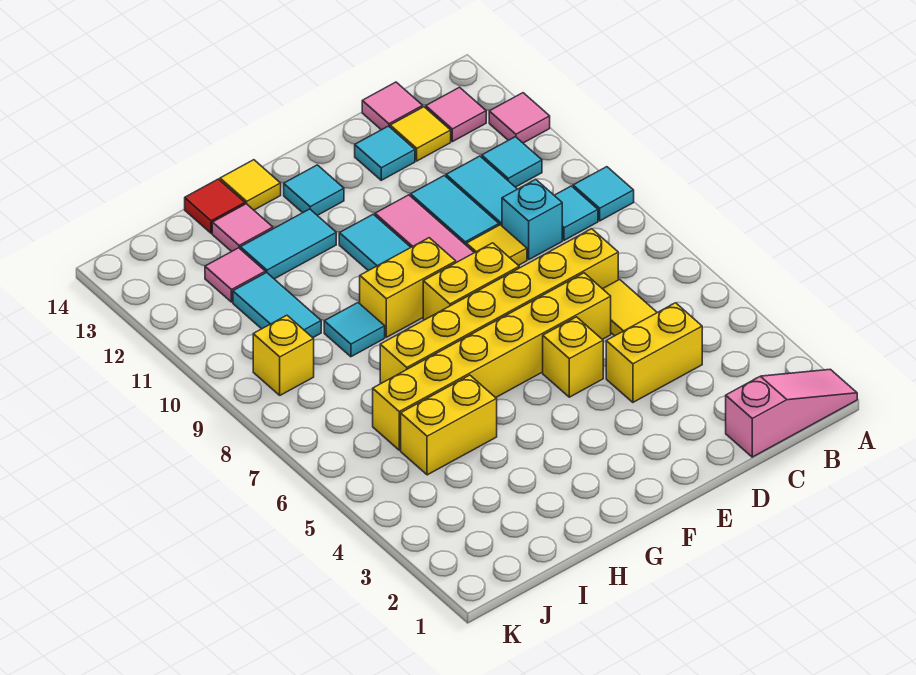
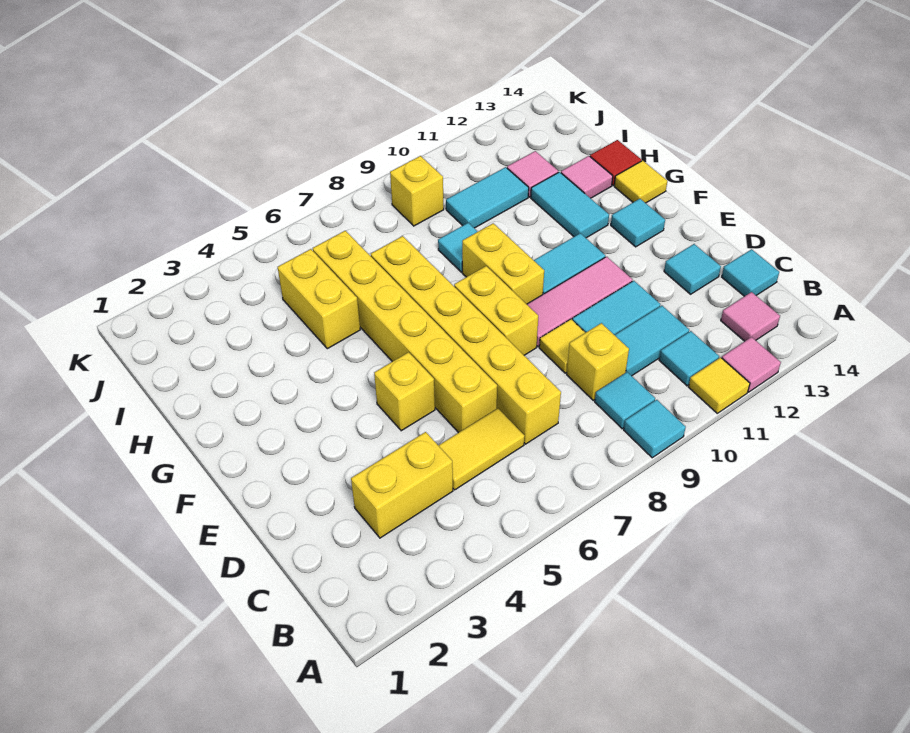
pink 1x3 slope [726,369,857,457] -> none
yellow 1x2 brick [606,303,702,402] -> yellow 1x2 brick turned to [351,432,453,538]
cyan 1x1 brick [502,179,562,260] -> yellow 1x1 brick [567,323,629,400]
yellow 1x1 tile [390,107,451,161] -> yellow 1x1 tile moved to [689,357,750,413]
pink 1x1 tile [362,82,423,130] -> cyan 1x1 tile [722,249,779,296]

